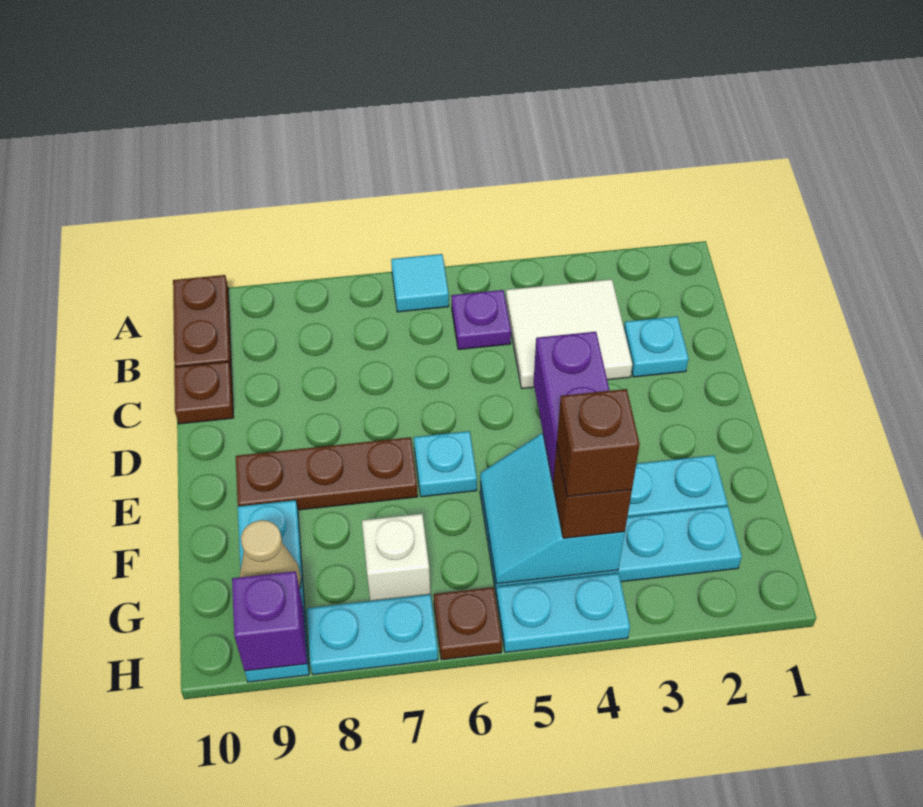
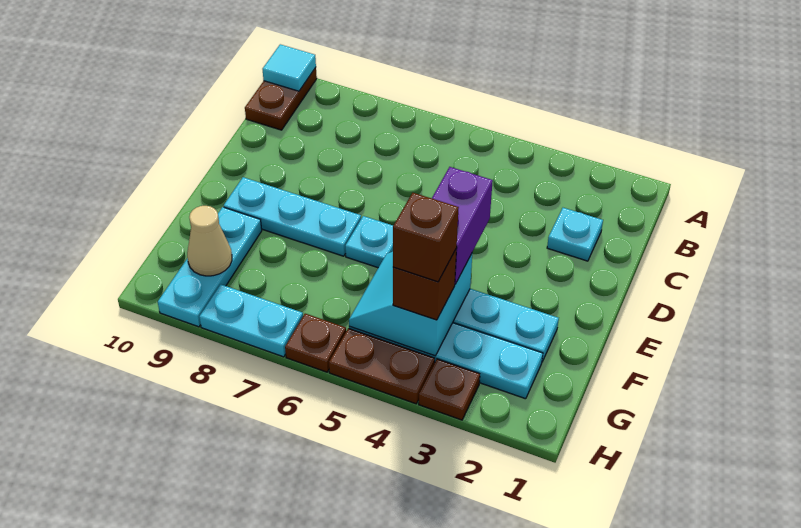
cyan 1x1 tile [391,254,449,312] -> cyan 1x1 tile moved to [263,44,316,91]
white 2x2 tile [506,279,632,388] -> none
purple 1x1 plate [451,290,511,350] -> none
brown 1x1 plate [174,361,234,424] -> brown 1x1 plate moved to [419,359,480,420]
brown 1x3 plate [236,437,418,510] -> cyan 1x3 plate [224,177,361,256]
white 1x1 brick [362,514,430,601] -> none
cyan 1x2 plate [496,573,630,652] -> brown 1x2 plate [329,328,435,404]
purple 1x1 brick [232,571,307,671] -> none

